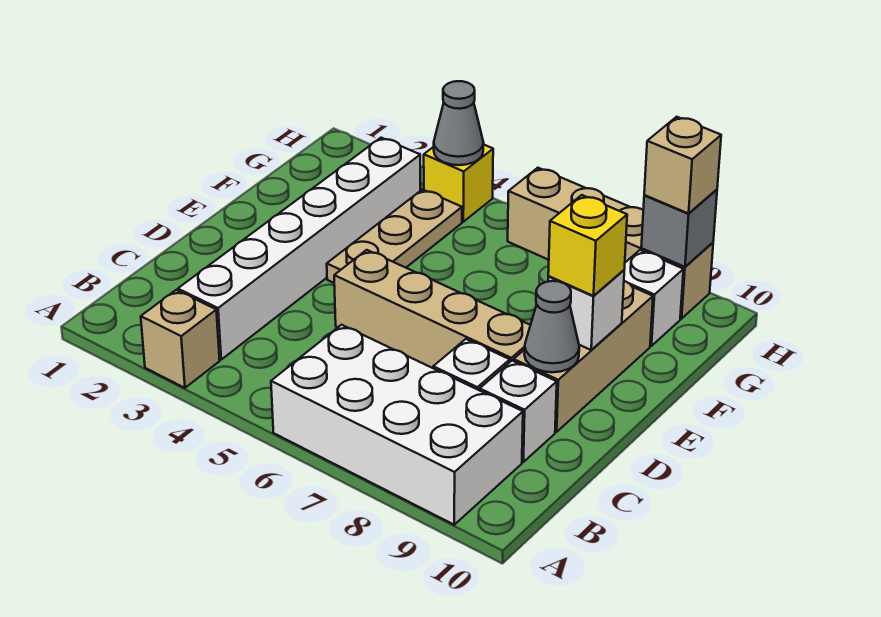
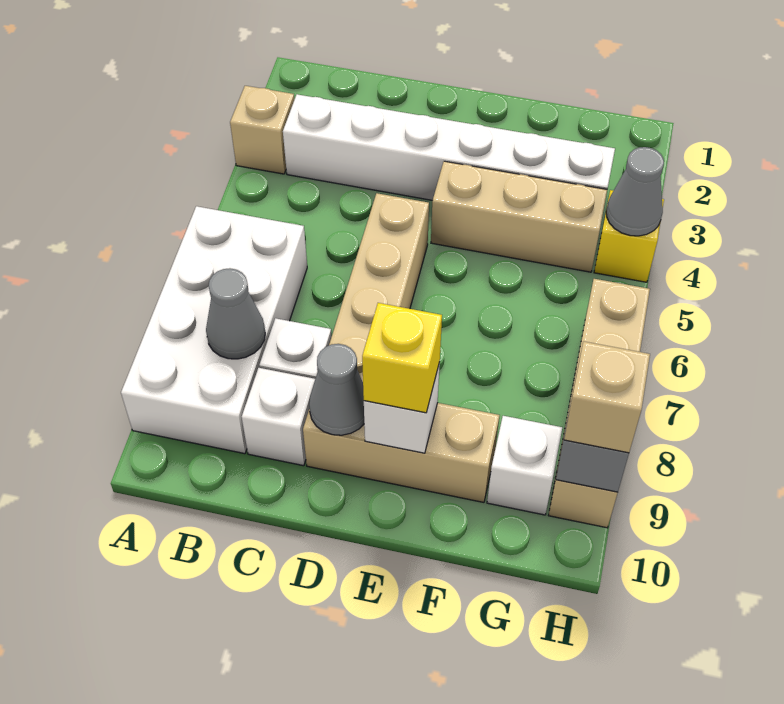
none -> grey 1x1 cone [206,268,265,359]
tan 1x3 plate [327,190,462,283] -> tan 1x3 brick [431,161,607,272]

